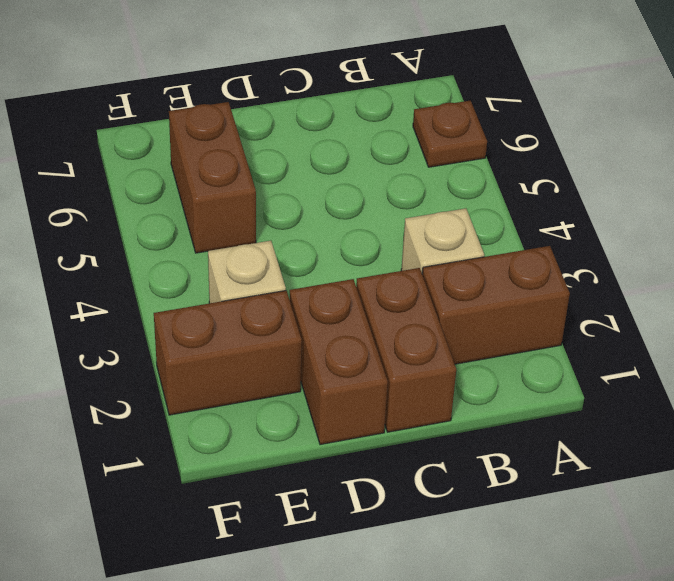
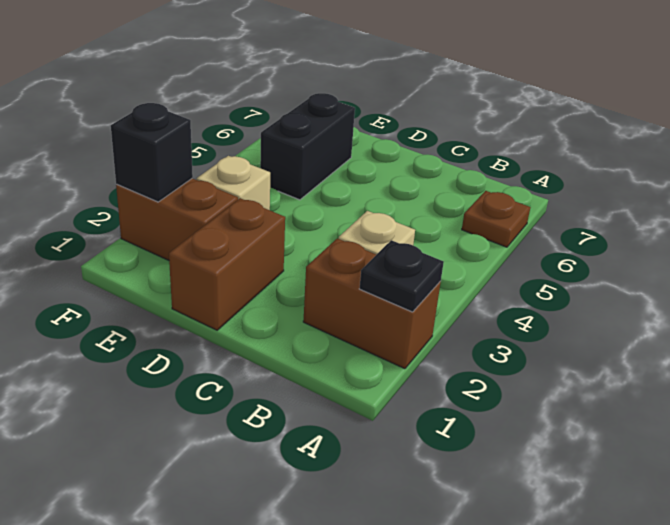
none -> black 1x1 plate [359,240,444,312]
brown 1x2 brick [356,268,456,432] -> none
brown 1x2 brick [169,102,256,253] -> black 1x2 brick [260,93,355,200]
none -> black 1x1 brick [111,103,193,202]

